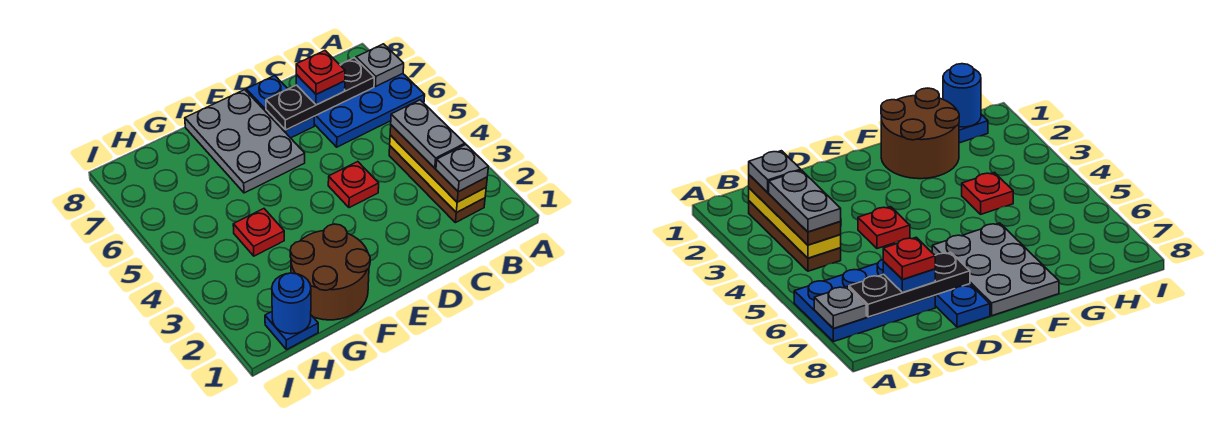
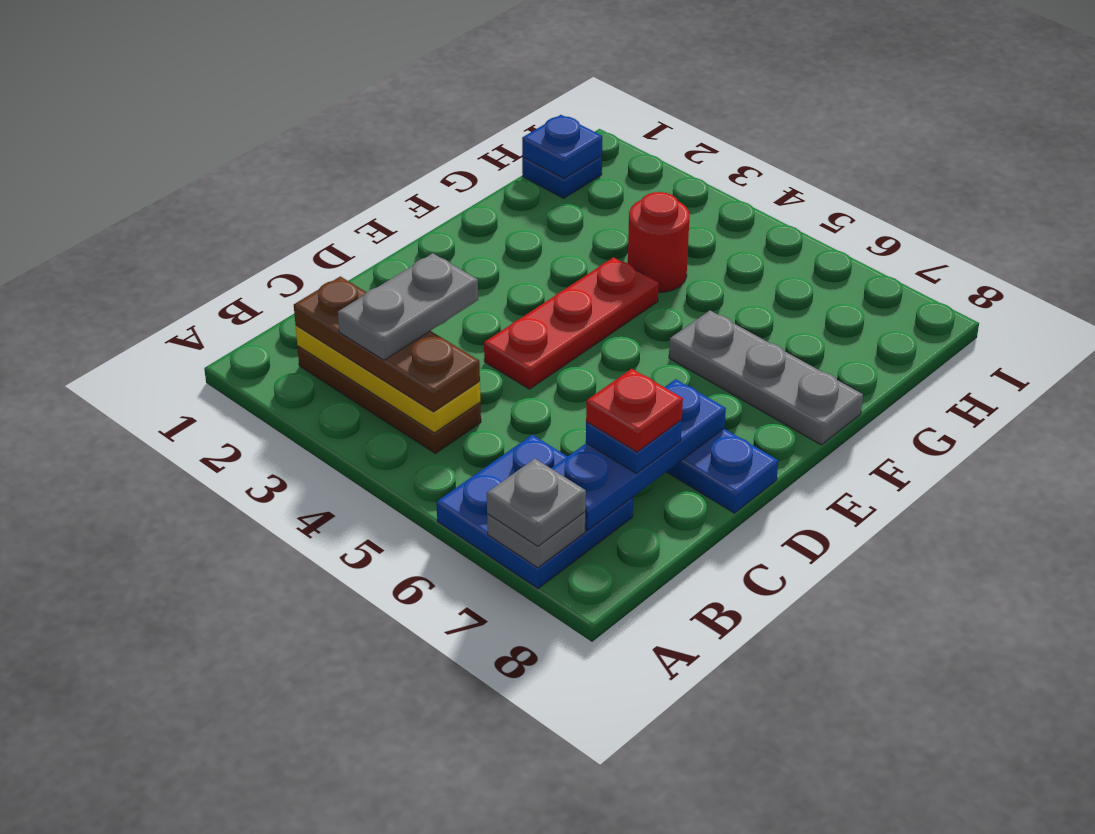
blue 2x3 plate [314,74,425,147] -> blue 2x2 plate [437,435,633,588]
grey 1x1 plate [436,145,488,192] -> grey 1x1 plate moved to [487,459,586,546]
grey 1x2 plate [391,100,465,168] -> grey 1x2 plate turned to [338,253,478,360]
black 1x3 plate [266,58,374,130] -> blue 1x3 plate [551,379,726,530]
red 1x1 plate [328,162,379,208] -> red 1x3 plate [484,257,659,389]
grey 2x3 plate [185,90,305,193] -> grey 1x3 plate [669,311,863,445]
brown 2x2 round brick [290,224,370,320] -> none
red 1x1 plate [233,209,284,256] -> red 1x1 round brick [628,192,690,292]
blue 1x1 round brick [272,273,311,334] -> blue 1x1 plate [522,115,602,179]

